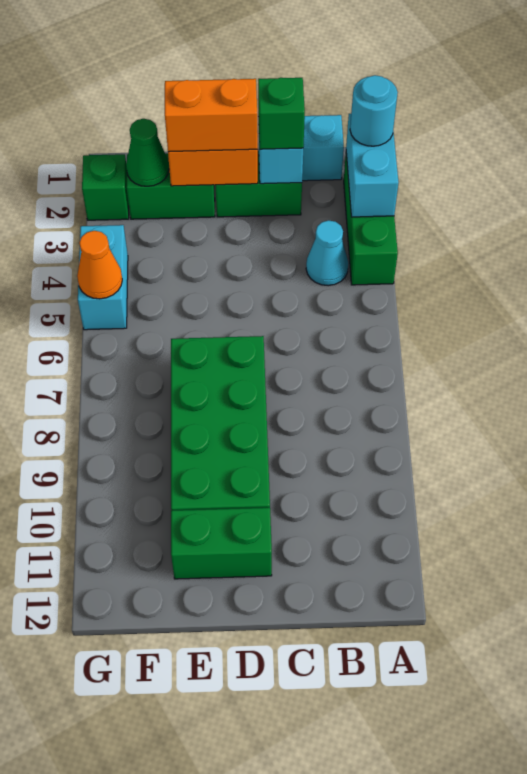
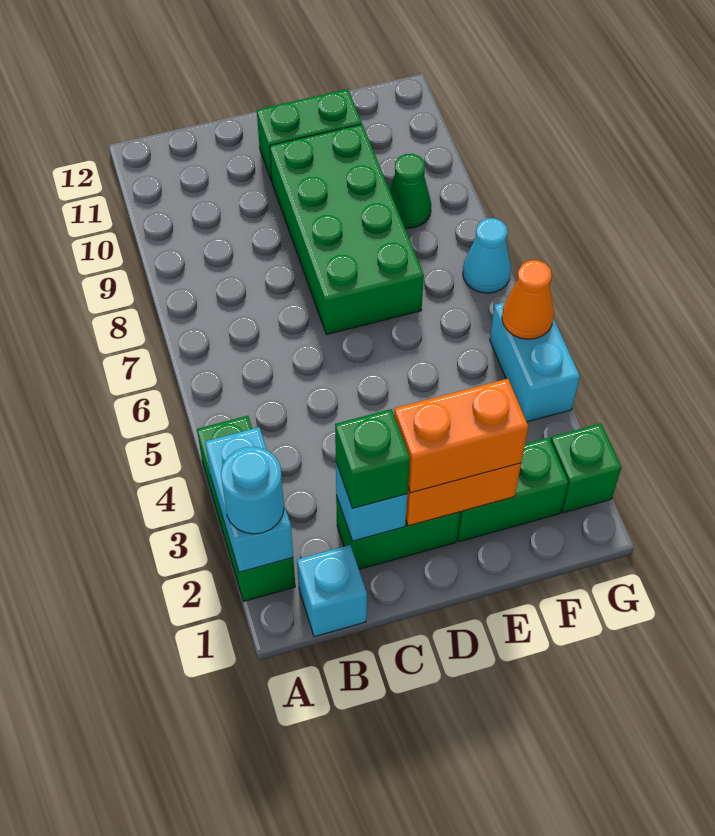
cyan 1x1 cone [306,220,348,286] -> cyan 1x1 cone moved to [463,218,511,293]
green 1x1 cone [126,119,169,186] -> green 1x1 cone moved to [389,154,431,228]

